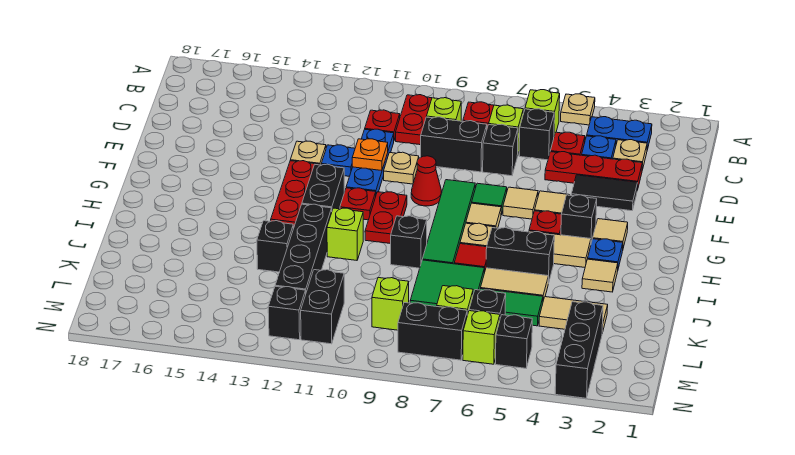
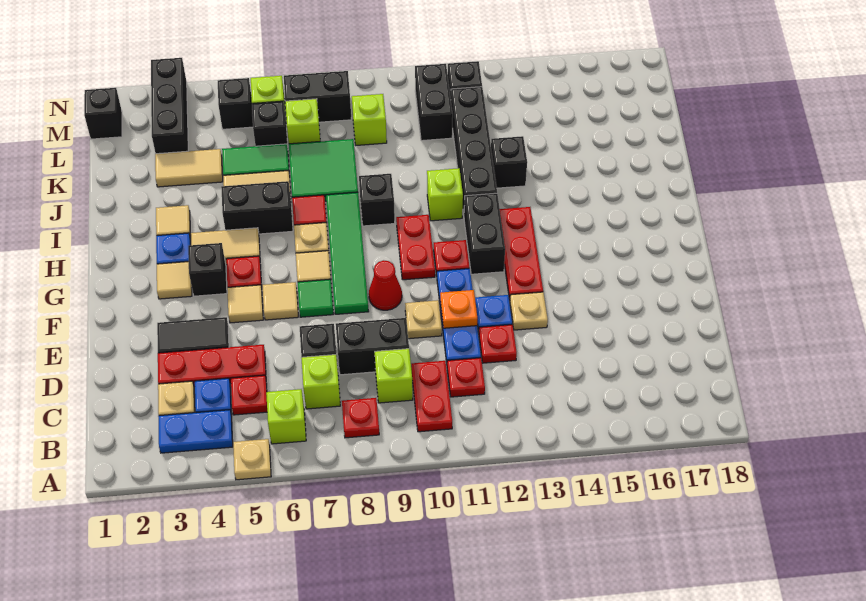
black 1x1 brick [519,109,554,160] -> black 1x1 brick moved to [84,88,122,139]
none -> red 1x1 plate [479,325,517,363]

